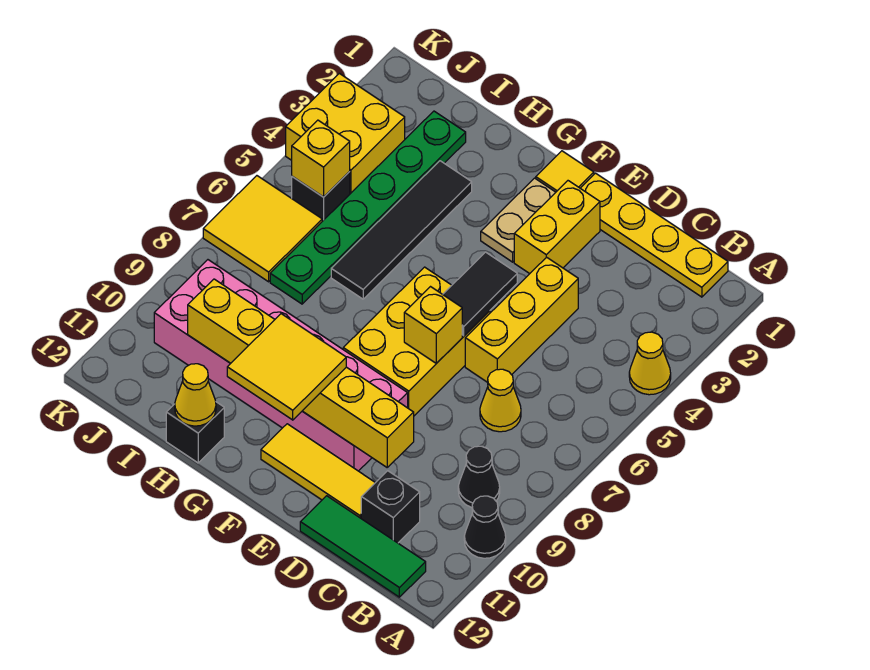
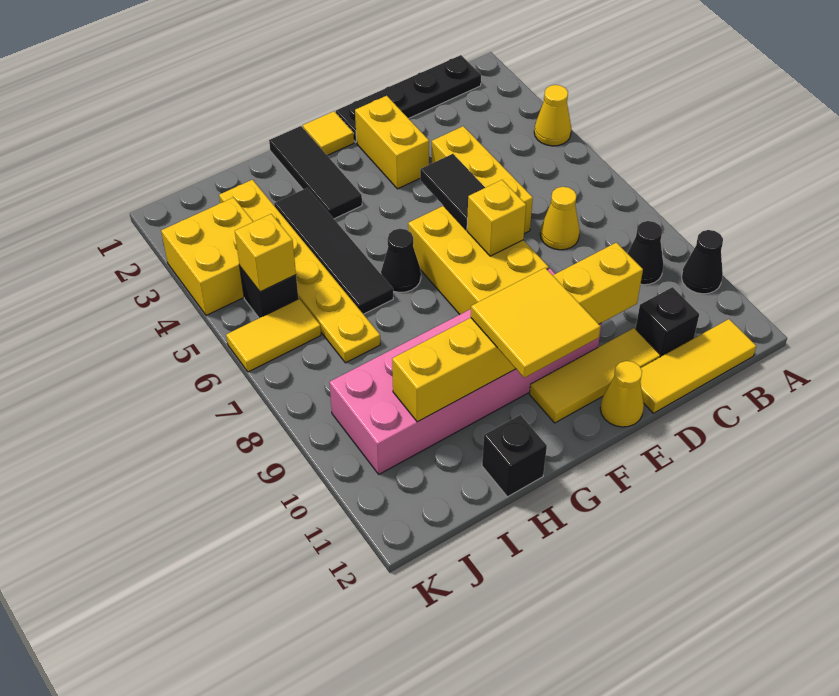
yellow 1x4 plate [580,173,728,297] -> black 1x4 plate [336,55,481,142]
green 1x3 tile [300,496,426,597] -> yellow 1x3 tile [640,319,756,413]
tan 1x2 plate [481,178,556,262] -> none
none -> black 1x3 tile [269,126,362,219]
none -> black 1x1 cone [381,229,421,292]
yellow 1x1 cone [175,364,216,426] -> yellow 1x1 cone moved to [600,361,644,427]
green 1x6 plate [270,111,466,304] -> yellow 1x6 plate [219,180,380,363]
yellow 2x2 tile [203,176,322,282] -> yellow 1x2 tile [226,299,321,372]

